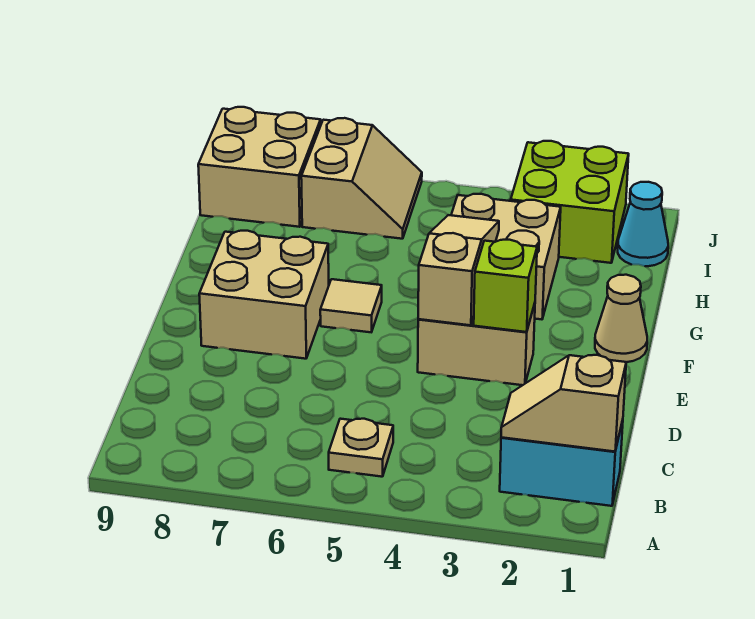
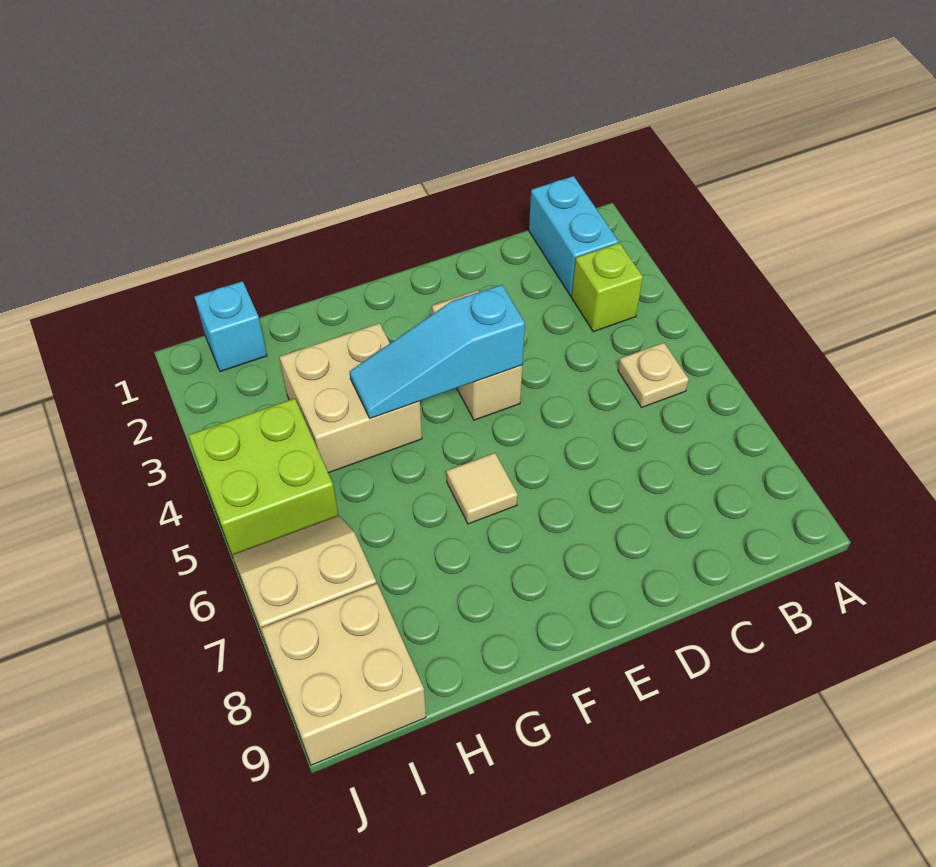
tan 1x2 slope [501,355,626,452] -> none
lime 1x1 brick [474,240,537,332] -> lime 1x1 brick moved to [572,243,643,332]
tan 1x3 slope [418,215,499,325] -> cyan 1x3 slope [349,285,525,419]
tan 2x2 brick [199,231,329,359] -> none
tan 1x1 cone [595,275,647,362] -> none
cyan 1x1 cone [618,182,668,266] -> cyan 1x1 brick [195,281,267,372]
lime 2x2 brick [511,141,629,263] -> lime 2x2 brick moved to [189,398,338,555]

